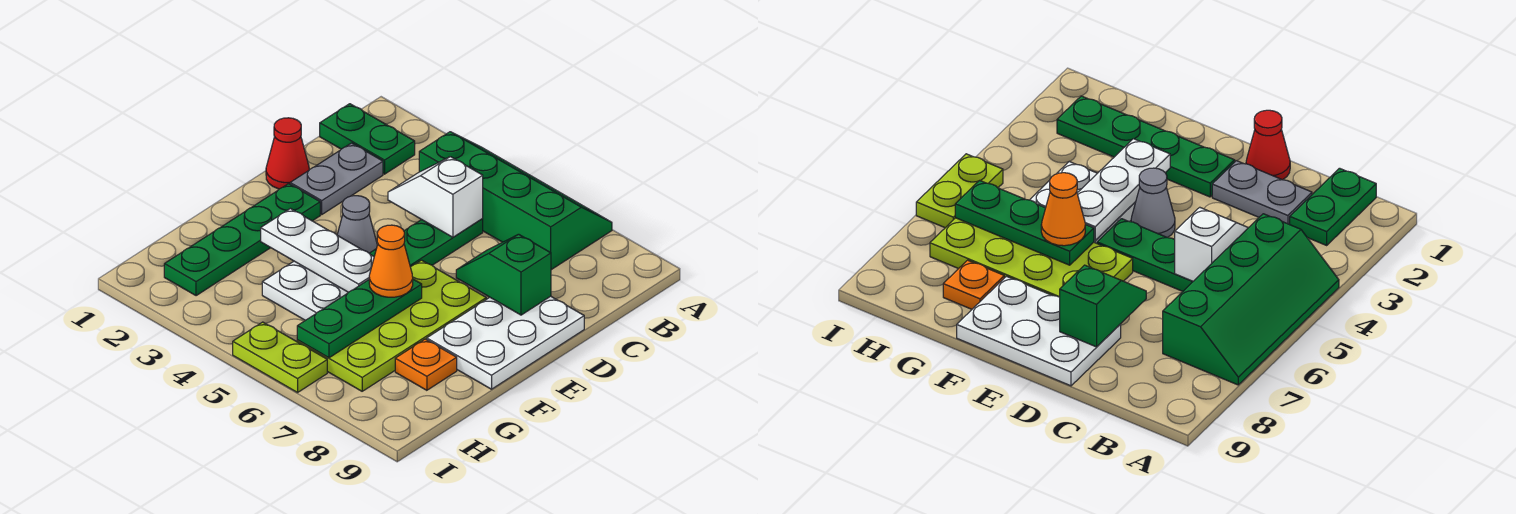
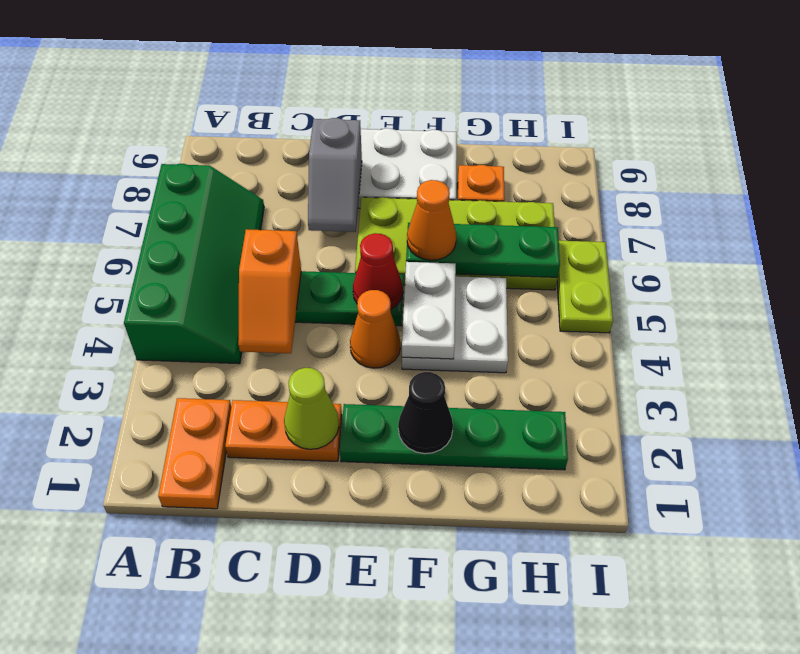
green 2x4 slope [419,132,612,270] -> green 2x4 slope turned to [124,164,264,364]
green 1x2 plate [320,104,415,174] -> orange 1x2 plate [158,398,231,509]
grey 1x2 plate [290,143,383,214] -> orange 1x2 plate [225,400,342,461]
white 1x2 slope [388,157,483,237] -> orange 1x2 slope [238,229,301,353]
red 1x1 cone [266,118,309,189] -> red 1x1 cone moved to [353,233,403,309]
none -> lime 1x1 cone [284,368,339,449]
green 1x2 slope [456,234,551,315] -> grey 1x2 slope [308,118,362,232]
grey 1x1 cone [337,196,377,253] -> orange 1x1 cone [350,290,400,368]
none -> black 1x1 cone [398,372,453,454]
white 1x3 plate [261,209,374,292] -> white 1x2 plate [402,262,456,359]

